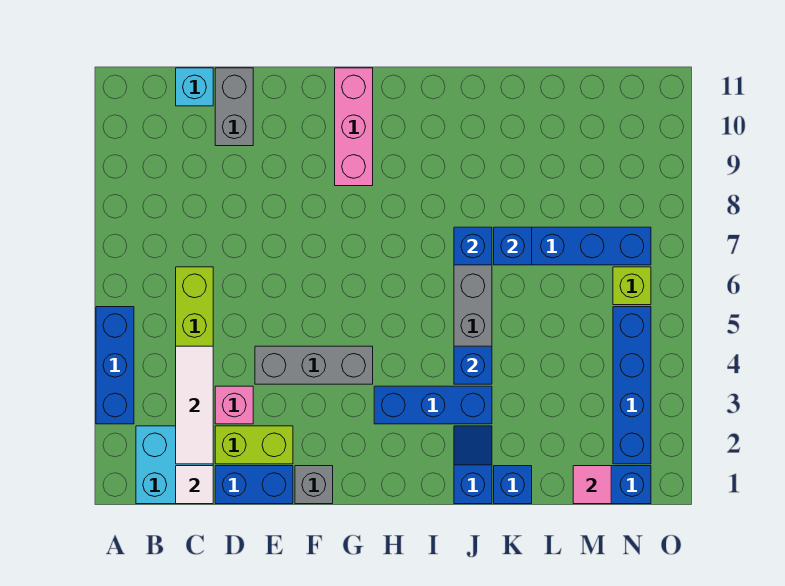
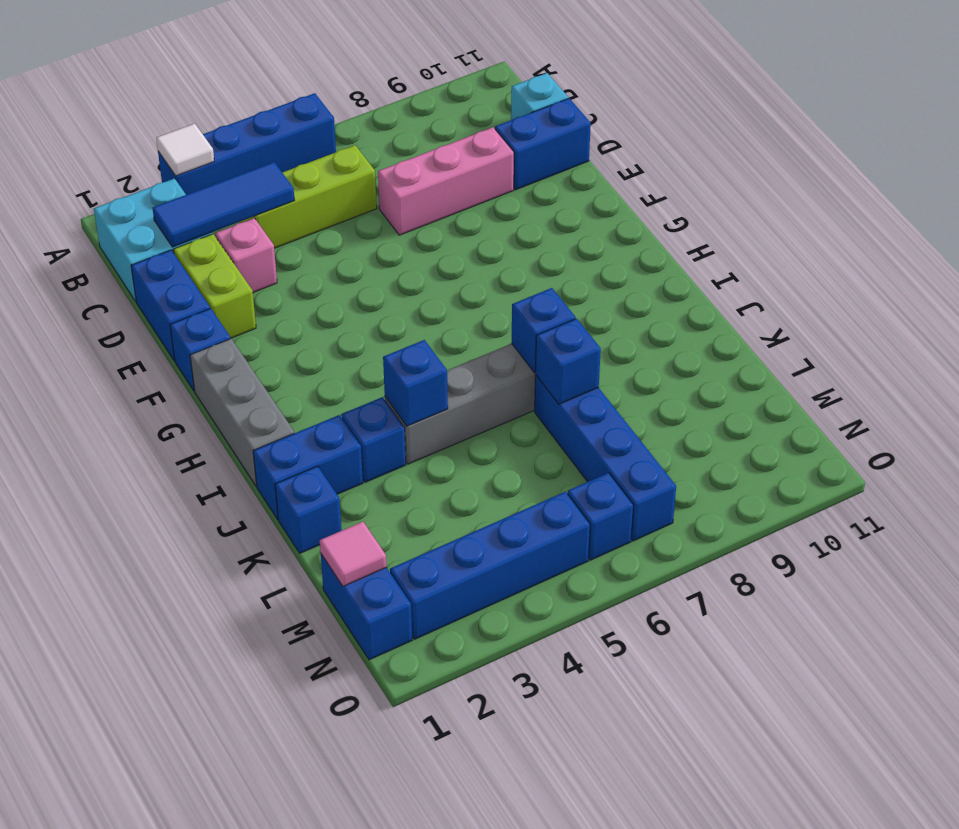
blue 1x3 brick [96,307,134,424] -> blue 1x4 brick [158,93,336,195]
white 1x1 tile [176,466,213,504] -> white 1x1 tile moved to [156,124,214,176]
white 1x3 tile [176,346,213,464] -> blue 1x3 tile [153,162,294,247]
grey 1x2 brick [215,68,253,146] -> blue 1x2 brick [495,98,591,190]
grey 1x3 brick [255,346,373,384] -> grey 1x3 brick moved to [190,339,294,486]
grey 1x1 brick [295,466,333,504] -> blue 1x1 brick [170,308,231,391]
pink 1x3 brick [335,68,373,186] -> pink 1x3 brick moved to [378,127,514,235]
blue 1x3 brick [374,386,492,424] -> blue 1x1 brick [341,397,406,482]
blue 1x2 slope [454,426,492,504] -> blue 1x2 brick [253,415,363,519]
lime 1x1 brick [613,267,651,305] -> blue 1x1 brick [568,473,633,560]

